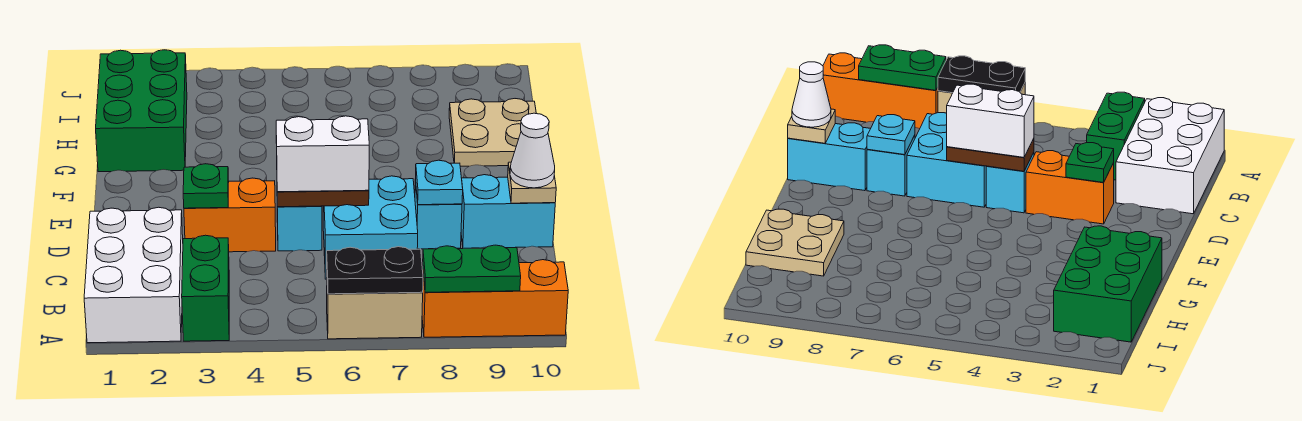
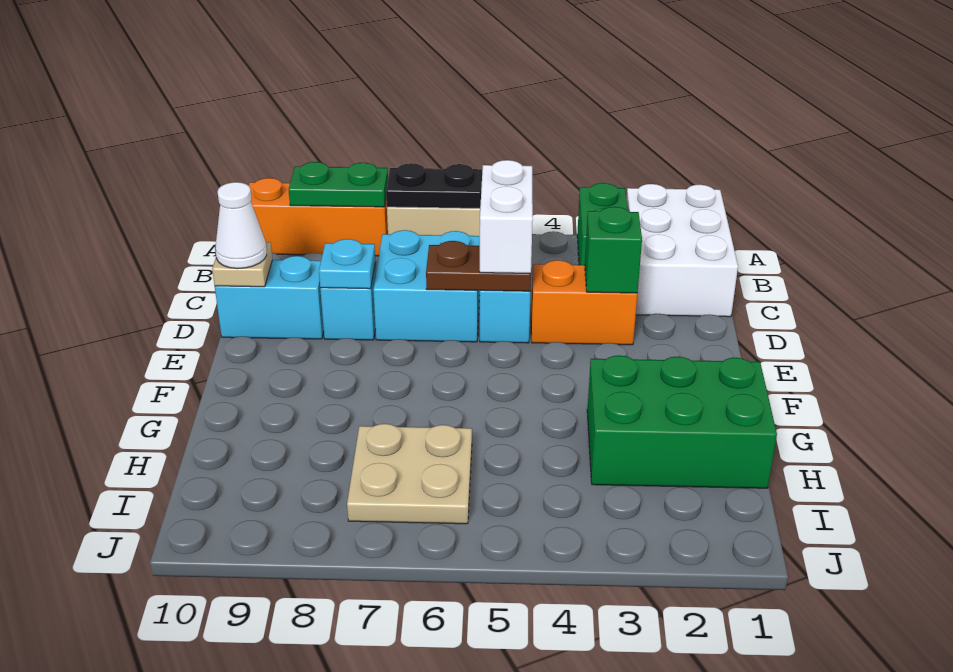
green 1x1 plate [183,164,229,208] -> green 1x1 brick [585,207,642,293]
white 1x2 brick [276,116,369,192] -> white 1x2 brick turned to [480,160,533,273]
green 2x3 brick [96,50,187,172] -> green 2x3 brick turned to [587,356,777,488]
tan 2x2 plate [449,99,536,166] -> tan 2x2 plate moved to [347,424,472,524]

